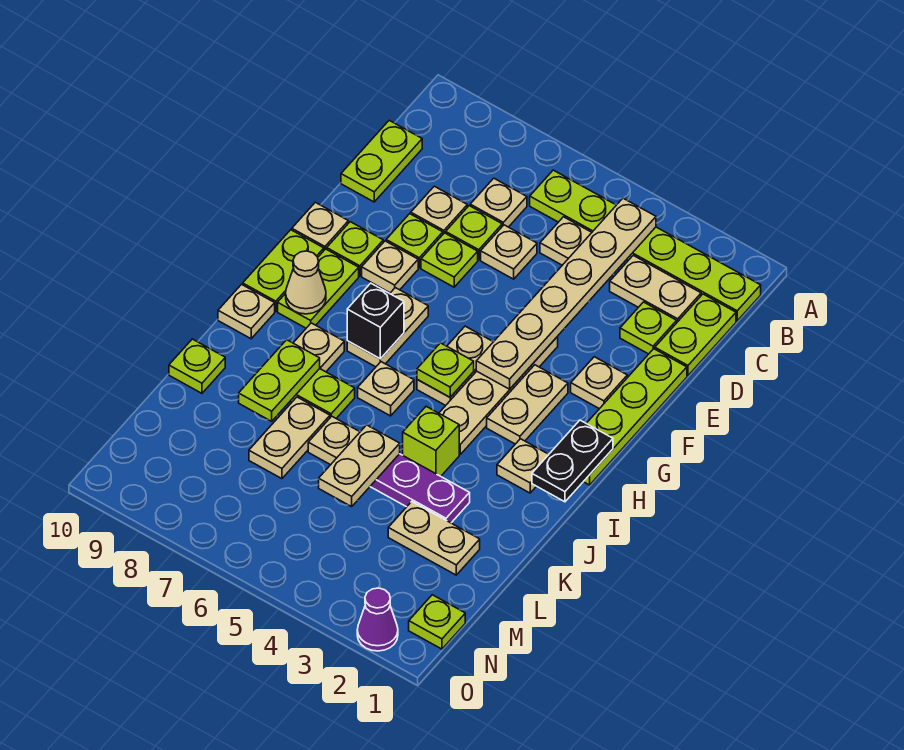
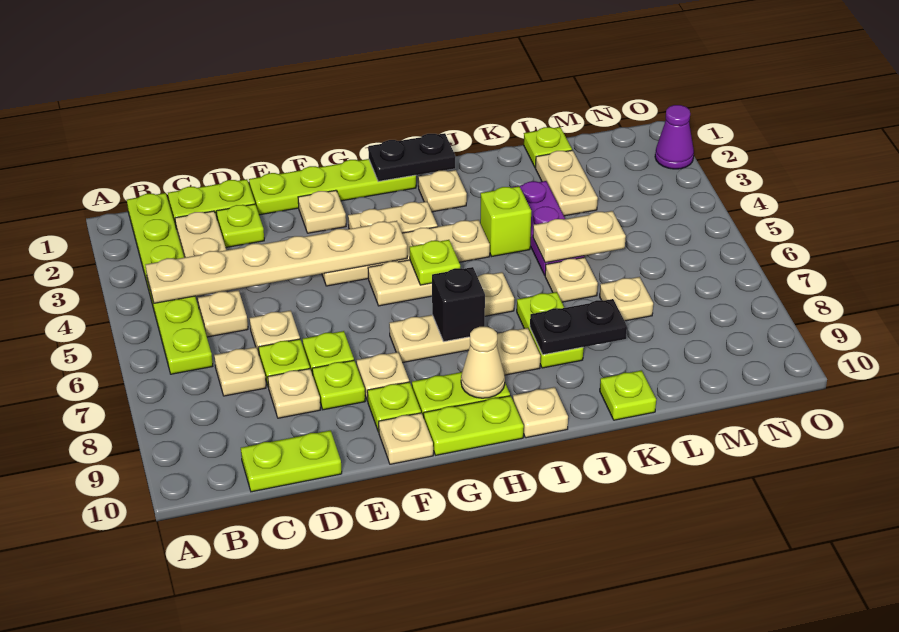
lime 1x2 plate [239,340,320,421] -> black 1x2 plate [530,299,627,355]
tan 1x2 plate [249,397,330,479] -> tan 1x1 plate [600,277,653,321]
lime 1x1 plate [409,595,465,649] -> lime 1x1 plate moved to [524,127,572,168]

